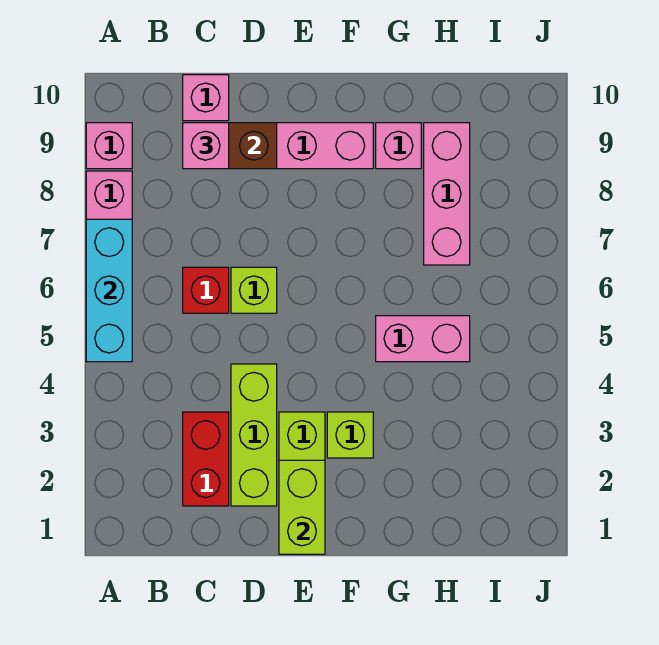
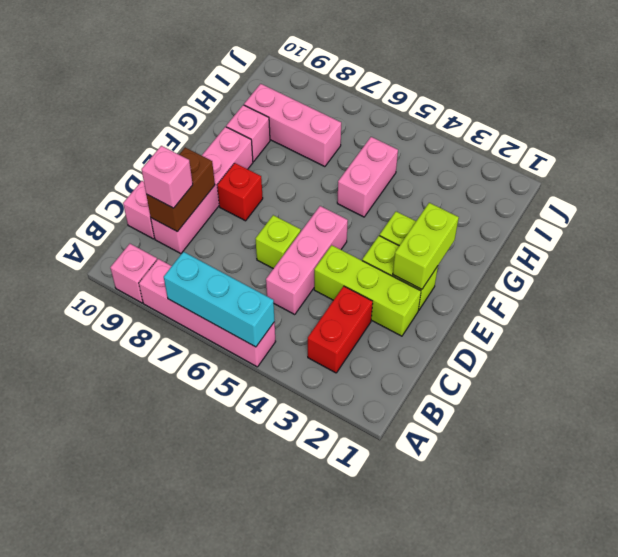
red 1x2 brick [183,412,229,506] -> red 1x2 brick turned to [308,286,373,373]
none -> pink 1x3 brick [266,206,348,315]
red 1x1 brick [183,267,229,313] -> red 1x1 brick moved to [217,163,263,221]
lime 1x2 brick [279,460,325,554] -> lime 1x2 brick turned to [393,203,459,289]

